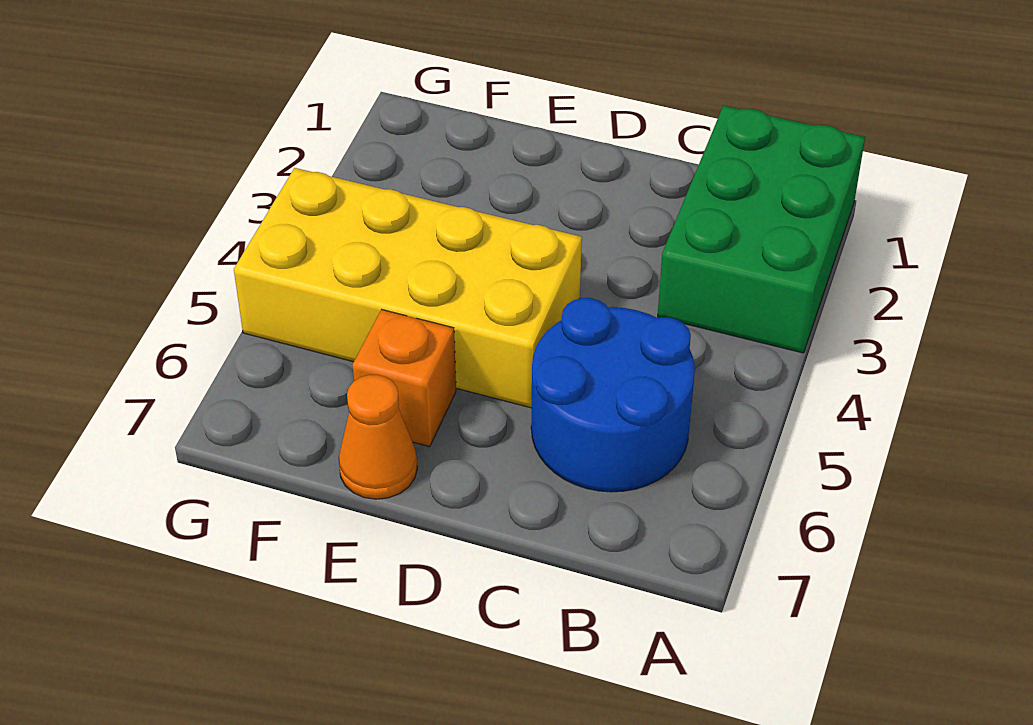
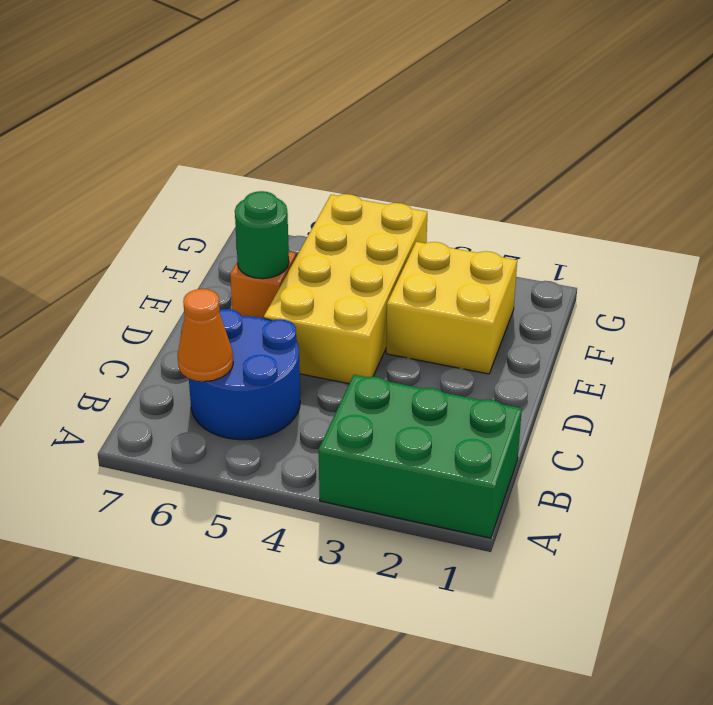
none -> yellow 2x2 brick [386,242,517,374]
none -> green 1x1 round brick [235,191,289,279]
orange 1x1 cone [339,375,417,499] -> orange 1x1 cone moved to [178,289,233,381]

